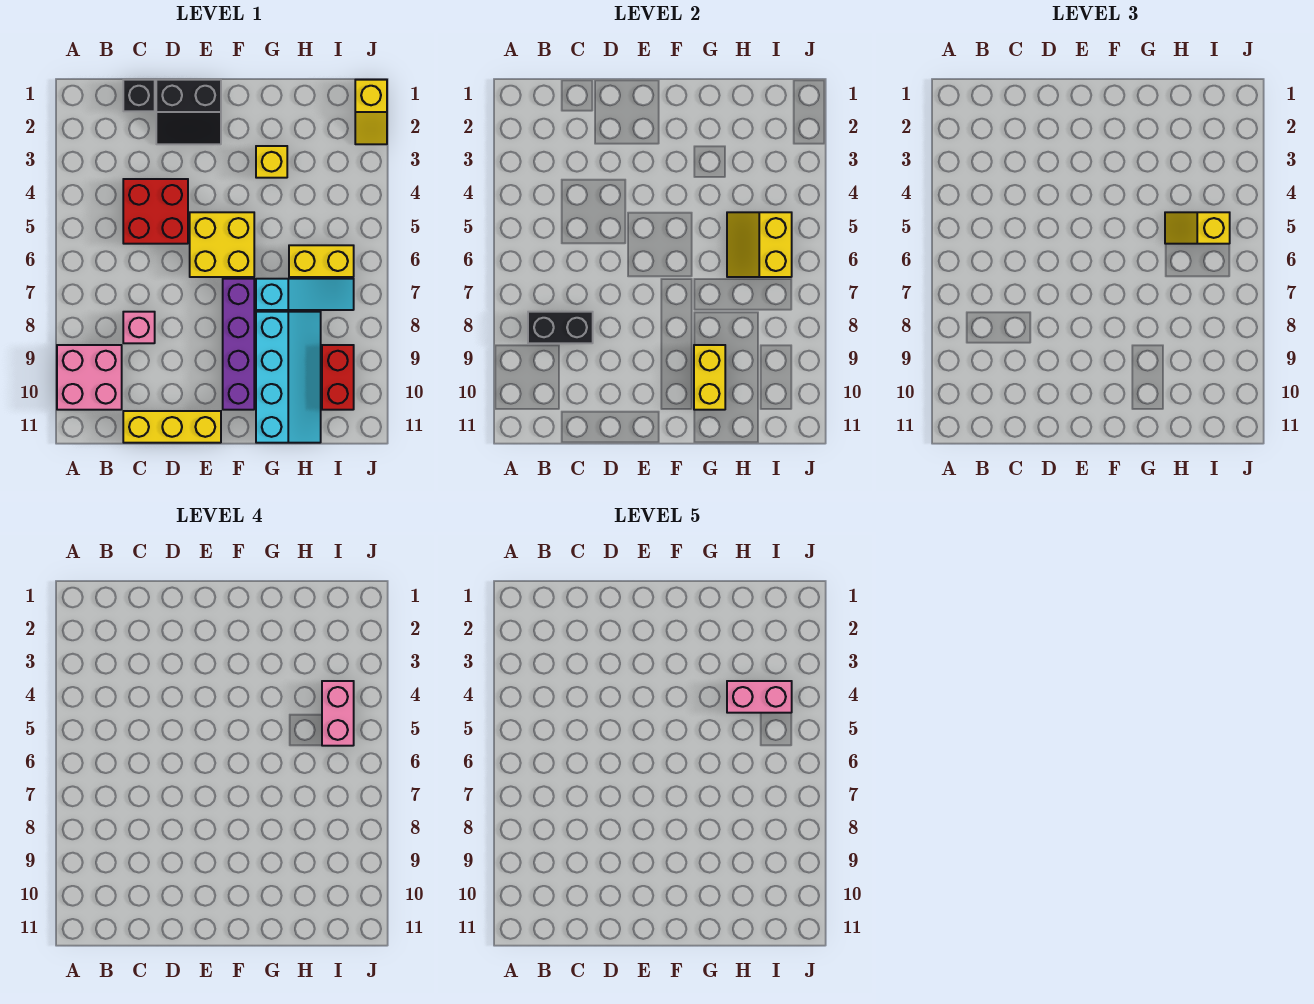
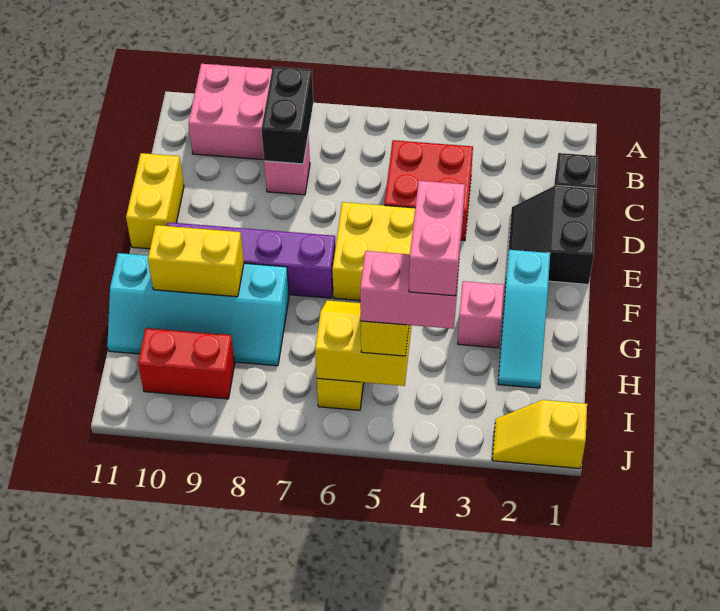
yellow 1x3 brick [123,411,221,443] -> yellow 1x2 brick [126,153,184,249]
yellow 1x1 brick [256,146,287,178] -> pink 1x1 brick [458,281,504,348]
cyan 1x3 slope [256,279,354,310] -> cyan 1x3 slope moved to [498,250,550,388]

